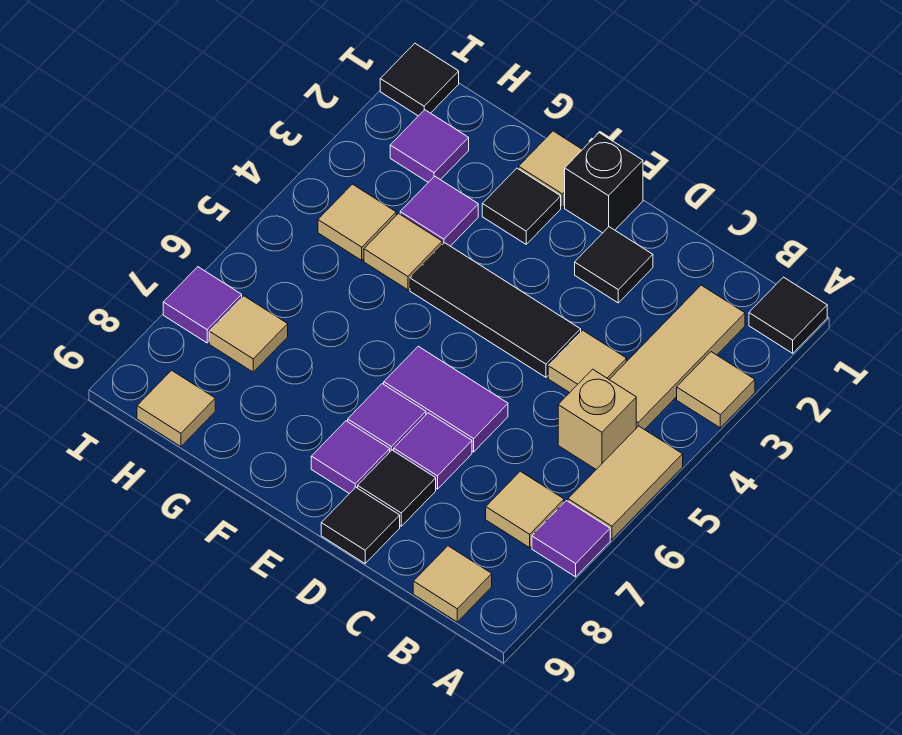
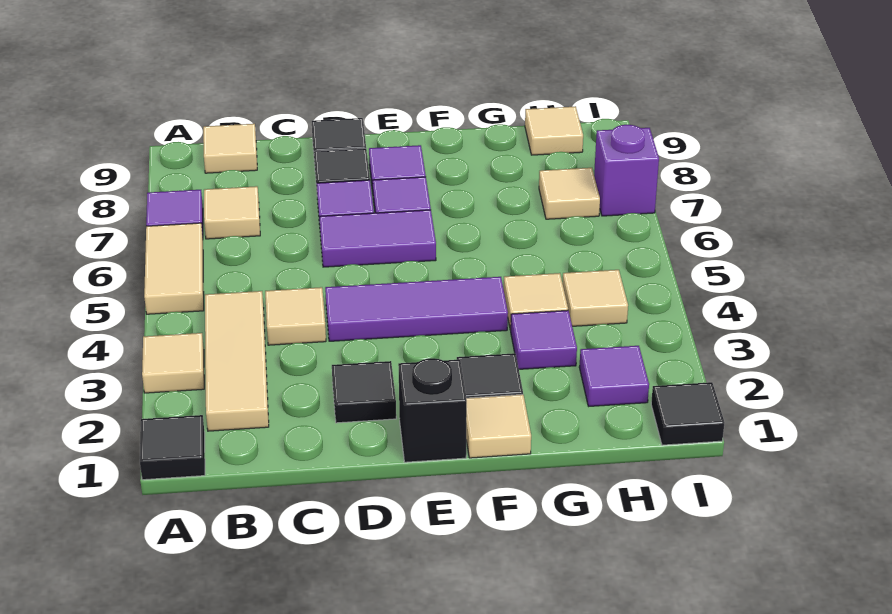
tan 1x1 brick [558,369,636,469] -> none
black 1x3 tile [410,243,581,377] -> purple 1x3 tile [325,277,508,341]
purple 1x1 tile [163,267,242,343] -> purple 1x1 brick [594,125,659,216]

